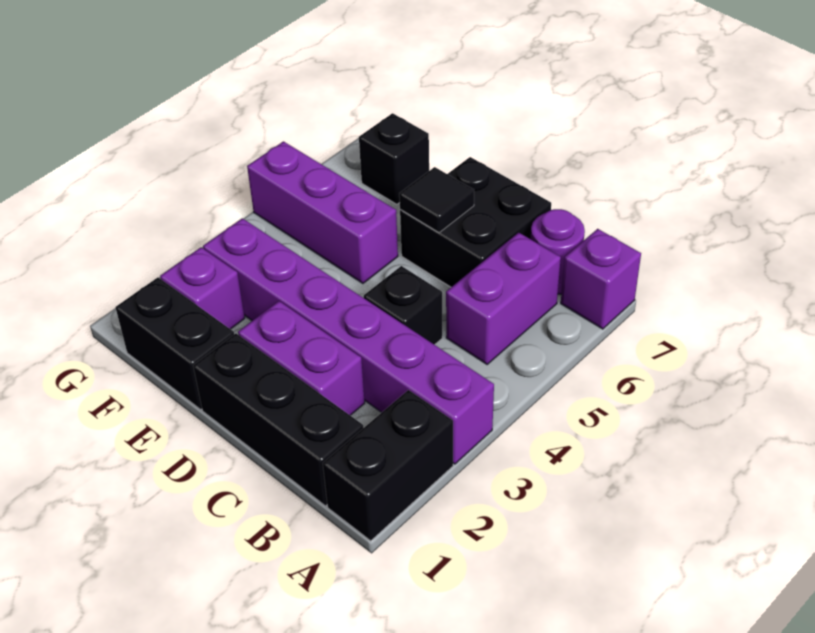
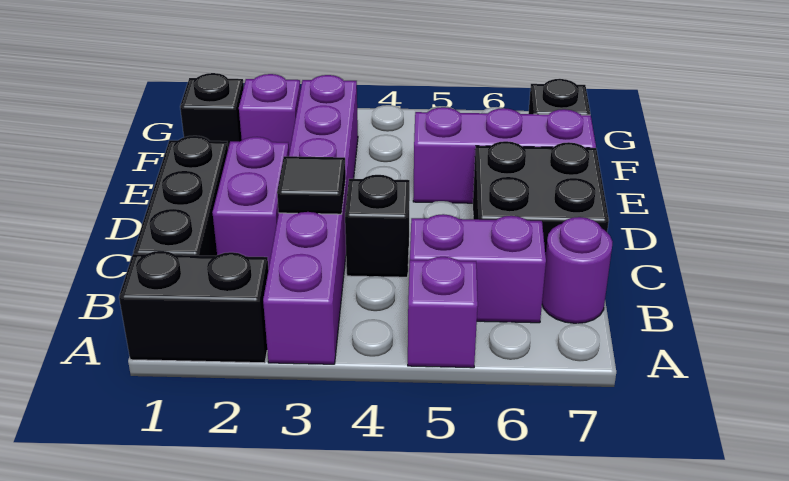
purple 1x1 brick [561,229,641,329] -> purple 1x1 brick moved to [408,257,478,368]
black 1x1 tile [399,167,474,233] -> black 1x1 tile moved to [277,156,346,214]
black 1x2 brick [115,277,234,409] -> black 1x1 brick [180,73,244,148]
purple 1x3 brick [247,141,398,283] -> purple 1x3 brick turned to [413,107,596,203]

